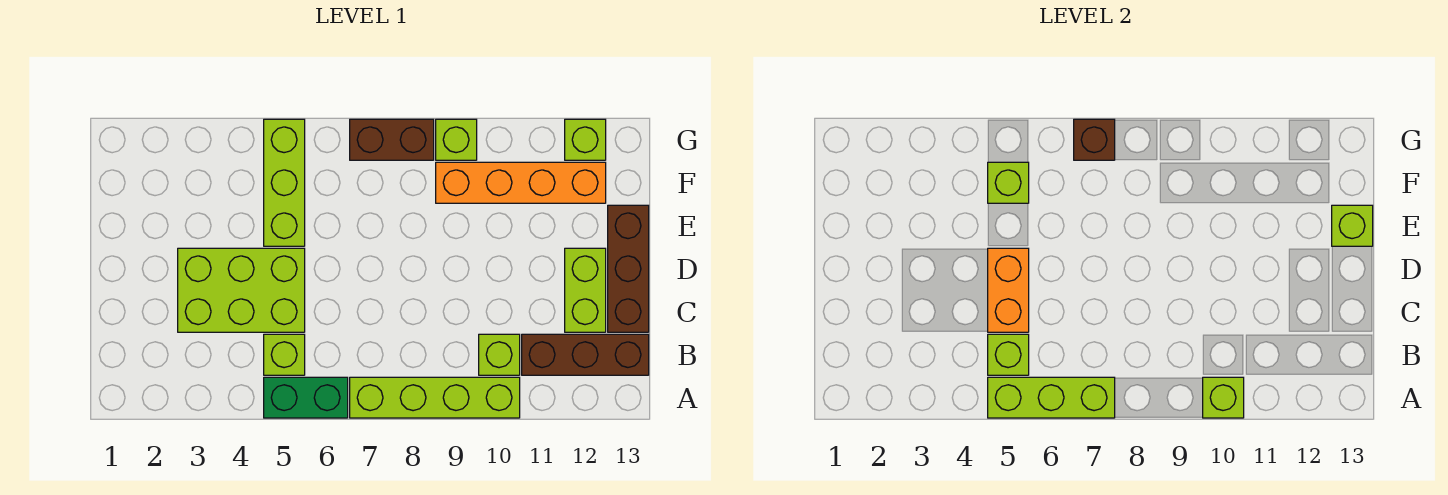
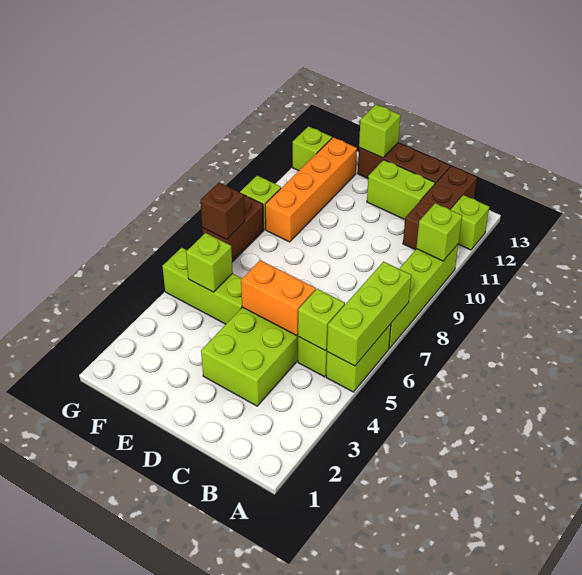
green 1x2 brick [264,377,348,418] -> lime 1x2 brick [326,324,391,392]
lime 1x1 brick [479,334,520,375] -> lime 1x1 brick moved to [451,195,489,250]

